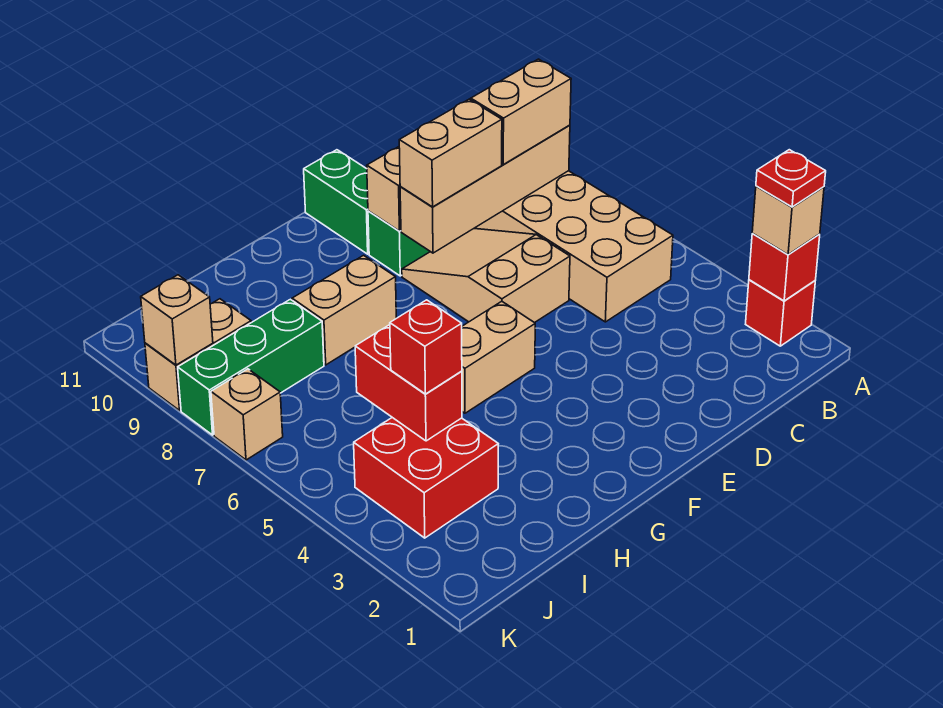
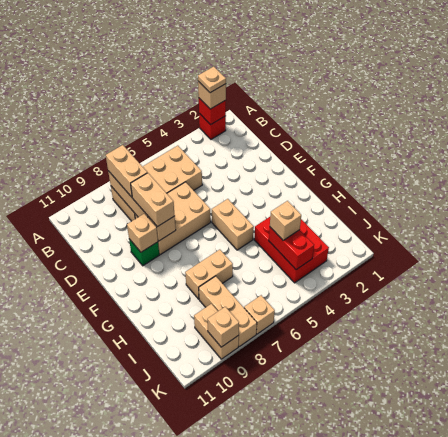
red 1x1 plate [756,150,826,207] -> tan 1x1 plate [198,67,226,93]
tan 2x3 slope [402,229,570,323] -> tan 2x3 brick [135,182,211,254]
green 1x2 brick [304,150,369,254] -> none
tan 1x2 brick [292,255,396,365] -> tan 1x2 brick turned to [185,250,233,299]
red 2x2 brick [354,418,498,538] -> red 2x3 brick [254,217,329,283]
red 1x2 brick [355,325,462,441] -> red 1x2 brick turned to [269,227,314,270]
red 1x1 brick [390,300,462,394] -> tan 1x1 brick [270,201,301,240]
green 1x3 brick [178,299,324,435] -> tan 1x3 brick [199,276,257,346]

